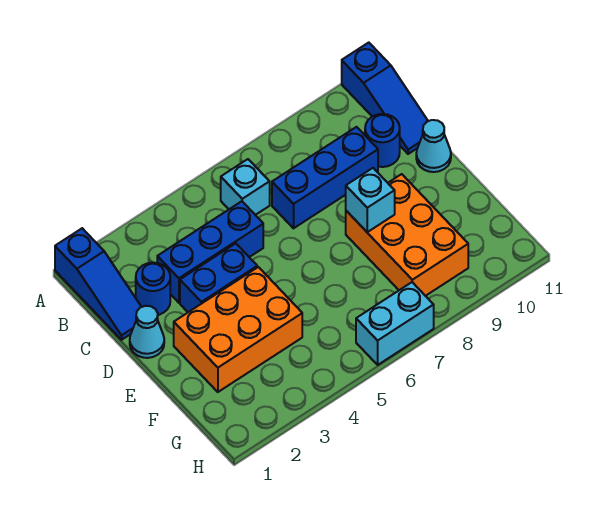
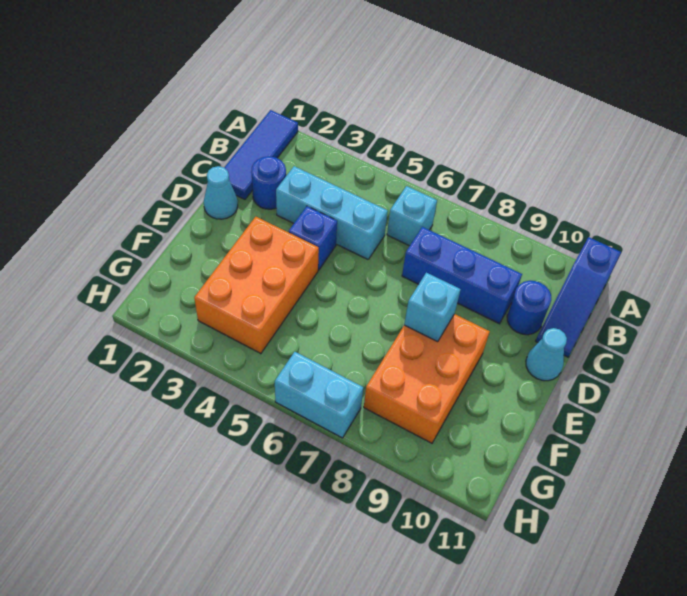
blue 1x3 slope [55,228,141,340] -> blue 1x3 tile [224,110,298,199]
blue 1x3 brick [157,201,263,303] -> cyan 1x3 brick [276,166,388,259]
blue 1x2 brick [180,243,257,312] -> blue 1x1 brick [289,206,337,270]
orange 2x3 brick [174,267,302,392] -> orange 2x3 brick turned to [194,217,319,354]

